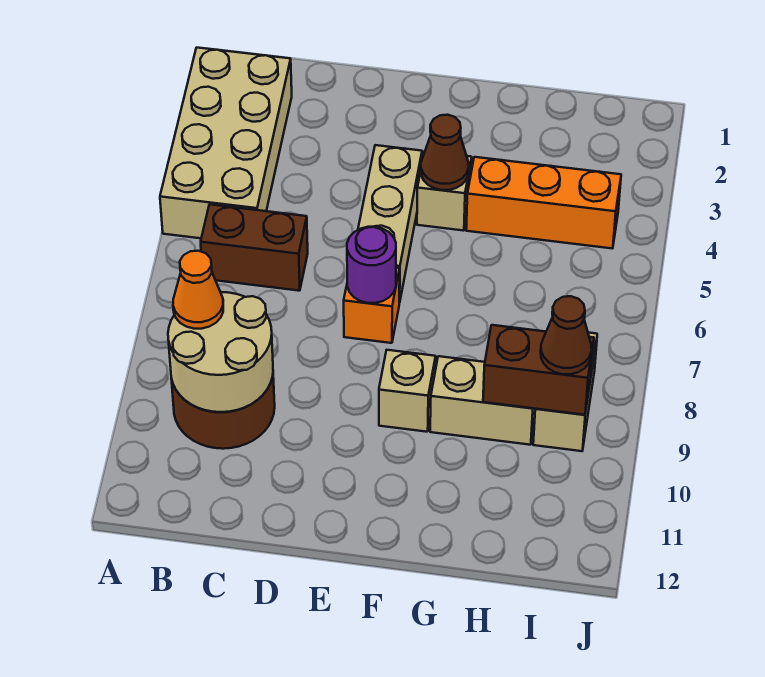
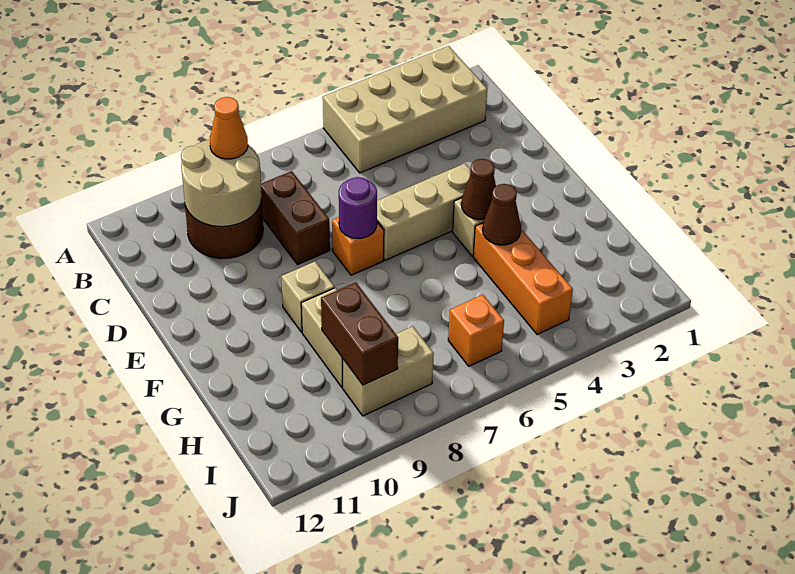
brown 1x2 brick [201,204,308,291] -> brown 1x2 brick moved to [261,171,330,265]
none -> orange 1x1 brick [448,295,504,366]
brown 1x1 cone [541,296,592,374] -> brown 1x1 cone moved to [483,184,521,245]

